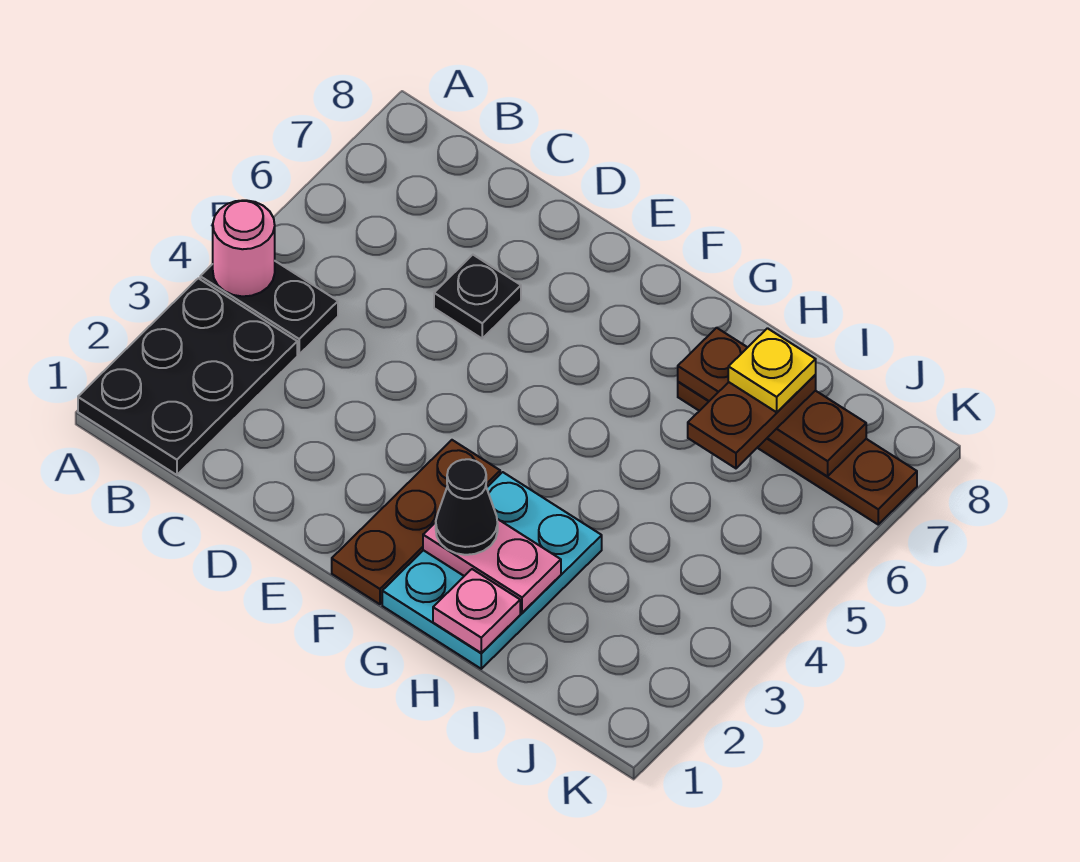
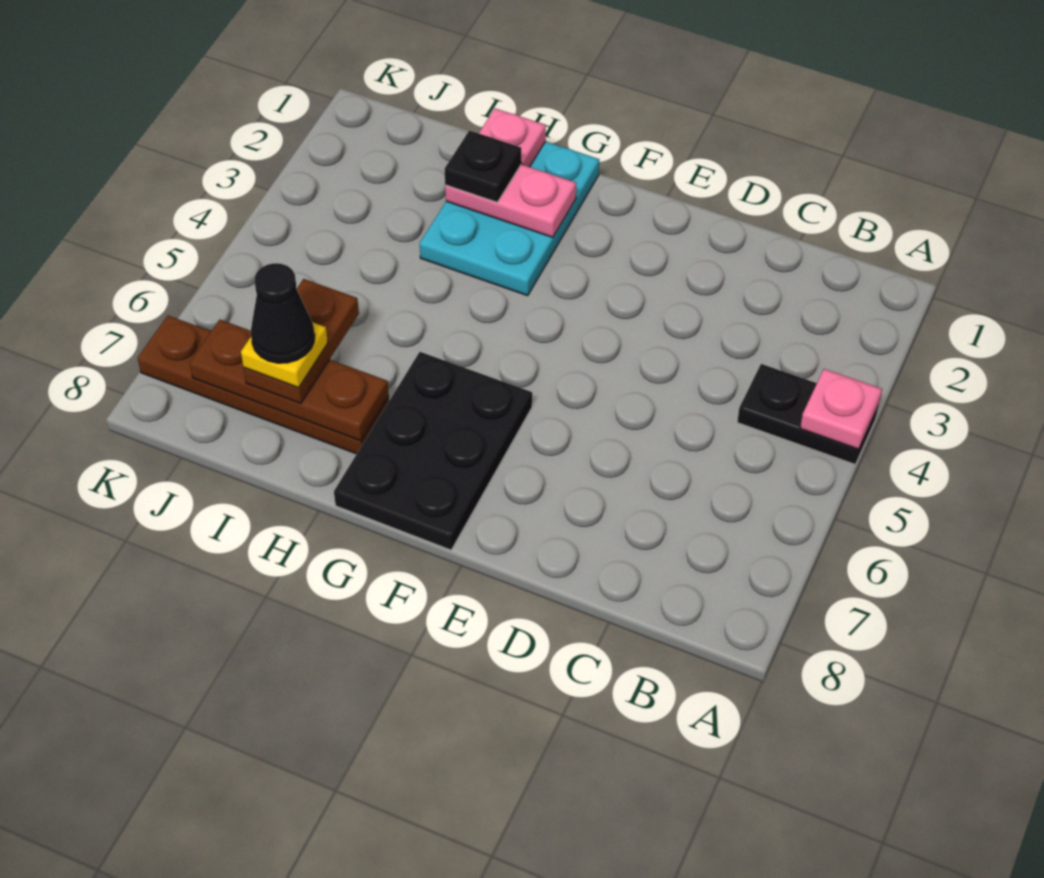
black 2x3 plate [78,278,297,475] -> black 2x3 plate moved to [334,352,532,550]
pink 1x1 round brick [213,200,275,296] -> pink 1x1 plate [800,369,882,449]
black 1x1 plate [434,255,521,338] -> black 1x1 plate moved to [445,130,521,202]
brown 1x3 plate [332,440,500,604] -> none
black 1x1 cone [436,459,498,555] -> black 1x1 cone moved to [251,263,315,363]

